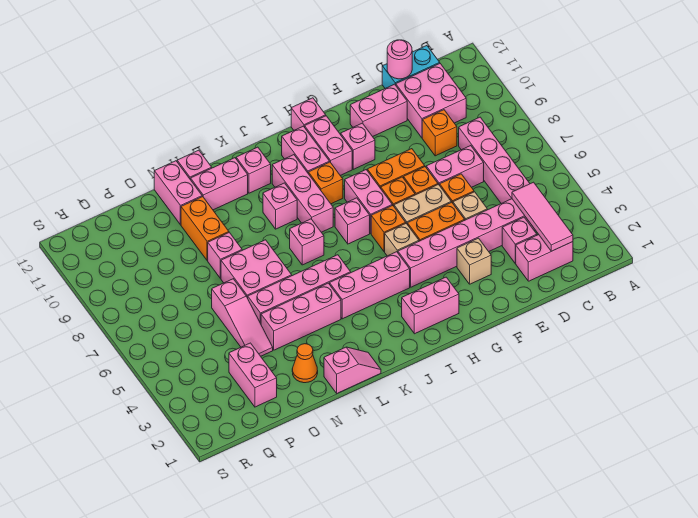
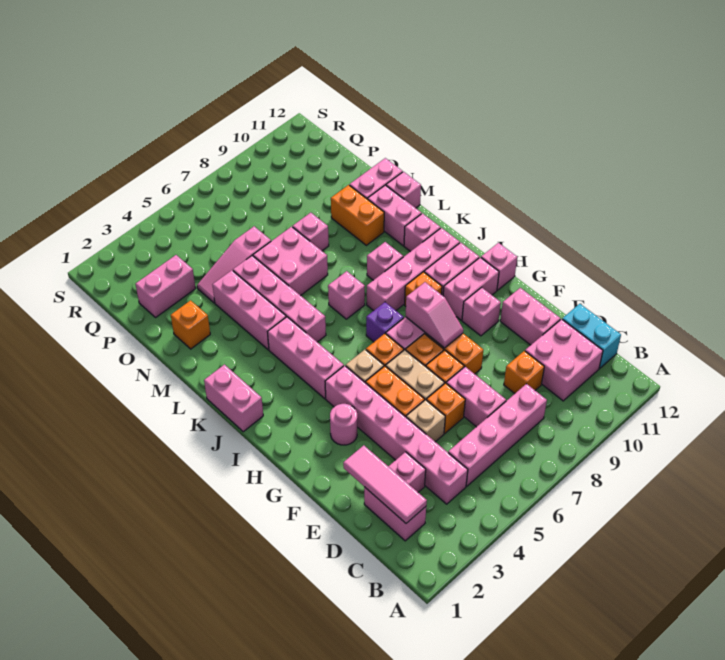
pink 1x3 tile [512,182,573,251] -> pink 1x3 tile turned to [343,445,427,523]
pink 1x1 round brick [387,40,412,79] -> pink 1x1 round brick moved to [330,404,357,445]
tan 1x1 brick [457,238,491,284] -> none
pink 1x2 brick [402,277,459,334] -> pink 1x2 brick moved to [204,365,263,432]
pink 1x1 brick [335,198,370,244] -> purple 1x1 brick [366,302,404,342]
pink 1x3 brick [272,155,333,232] -> pink 1x4 brick [367,228,460,311]
pink 1x2 slope [324,347,381,393] -> pink 1x2 slope moved to [406,282,463,348]
orange 1x1 cone [292,344,318,383] -> orange 1x1 brick [171,300,210,349]
orange 1x2 brick [181,196,229,261] -> orange 1x2 brick turned to [331,185,384,245]

